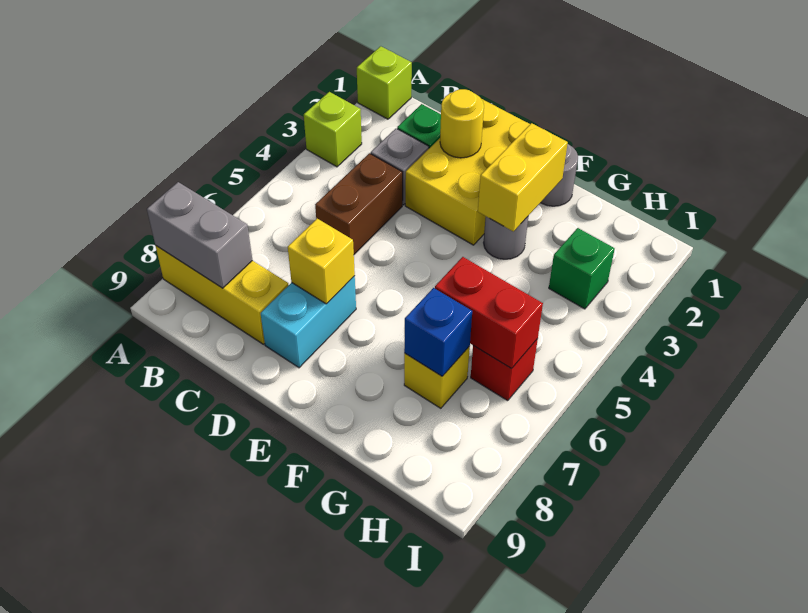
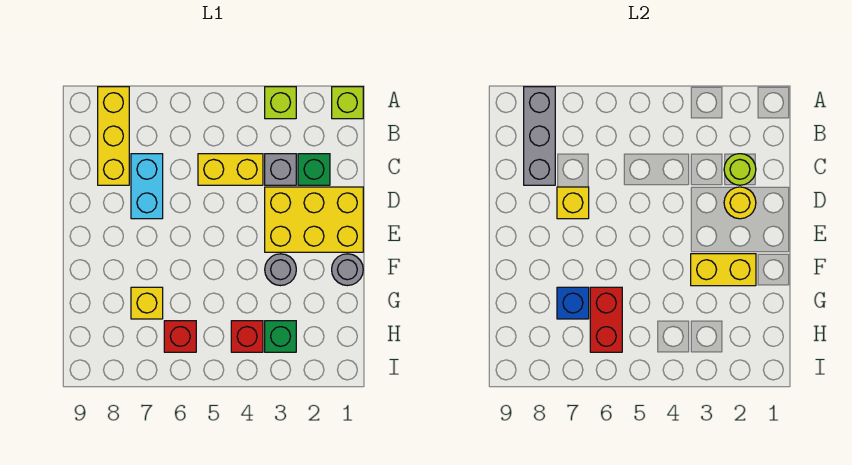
grey 1x2 brick [147,182,252,288] -> grey 1x3 brick [524,87,555,185]
none -> lime 1x1 round brick [724,154,756,185]
brown 1x2 brick [315,153,403,254] -> yellow 1x2 brick [198,154,263,185]
cyan 1x2 brick [261,276,356,368] -> cyan 1x2 brick turned to [131,154,163,219]
none -> red 1x1 brick [231,321,263,352]

